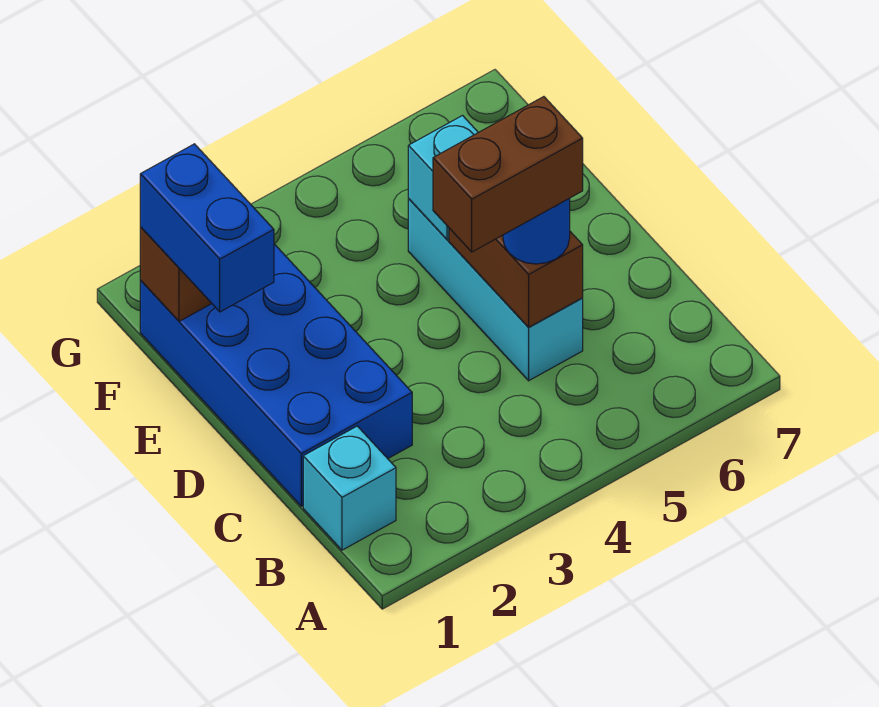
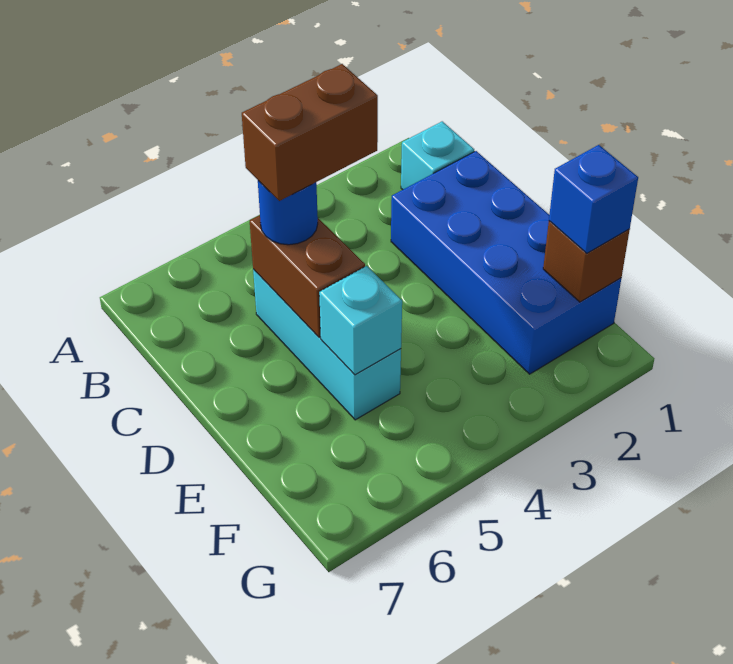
blue 1x2 brick [140,144,274,312] -> blue 1x1 brick [549,145,638,253]

